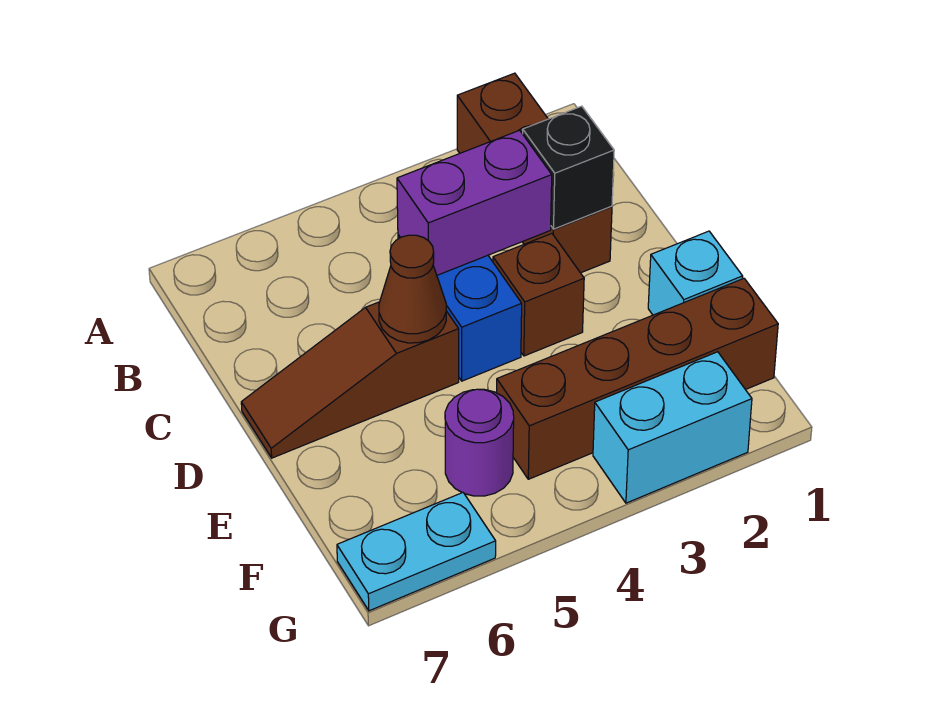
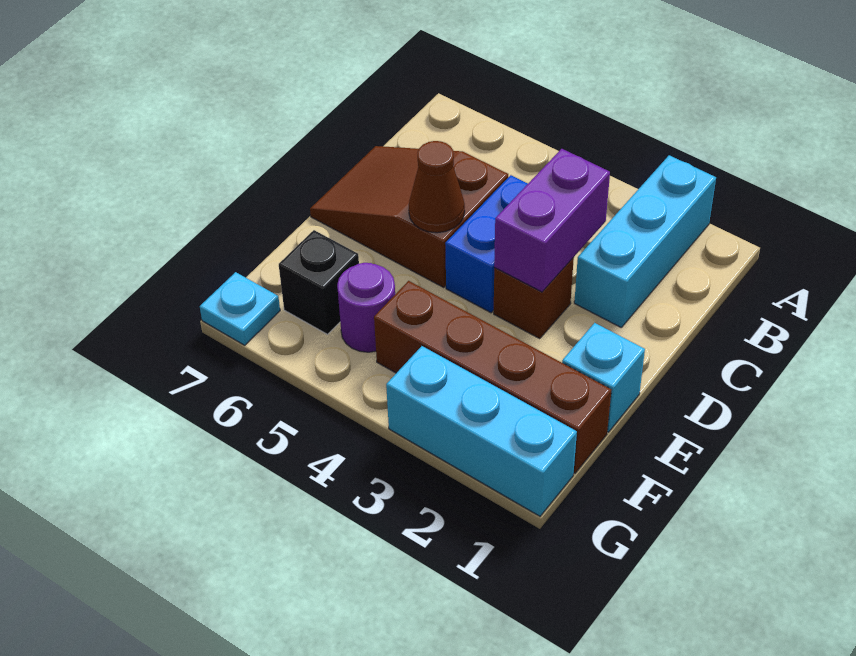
brown 1x3 brick [457,73,612,273] -> cyan 1x3 brick [574,155,716,327]
black 1x1 brick [523,106,614,229] -> black 1x1 brick moved to [279,230,359,334]
purple 1x2 brick [397,130,552,275] -> purple 1x2 brick turned to [494,149,610,292]
brown 1x3 slope [241,302,459,458] -> brown 2x3 slope [310,146,508,288]
cyan 1x2 brick [593,352,752,503] -> cyan 1x3 brick [386,346,577,516]
cyan 1x2 plate [337,493,496,611] -> cyan 1x1 plate [200,272,280,345]

